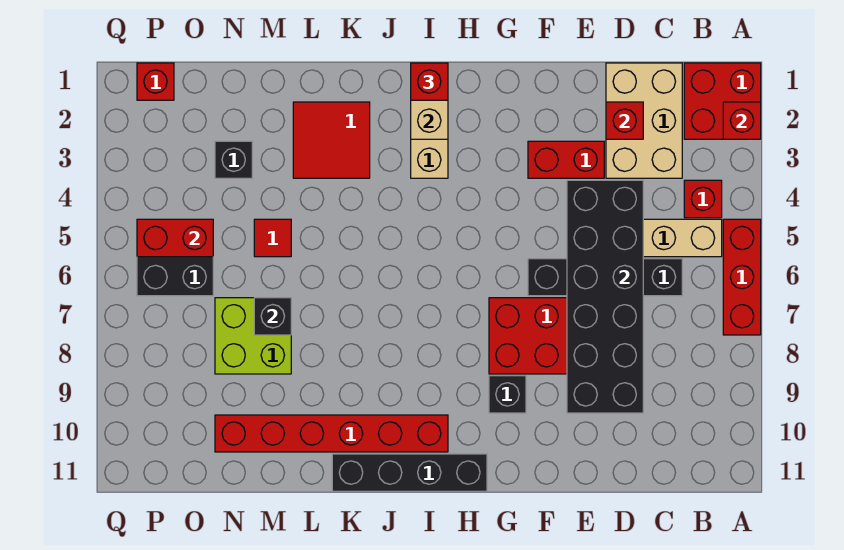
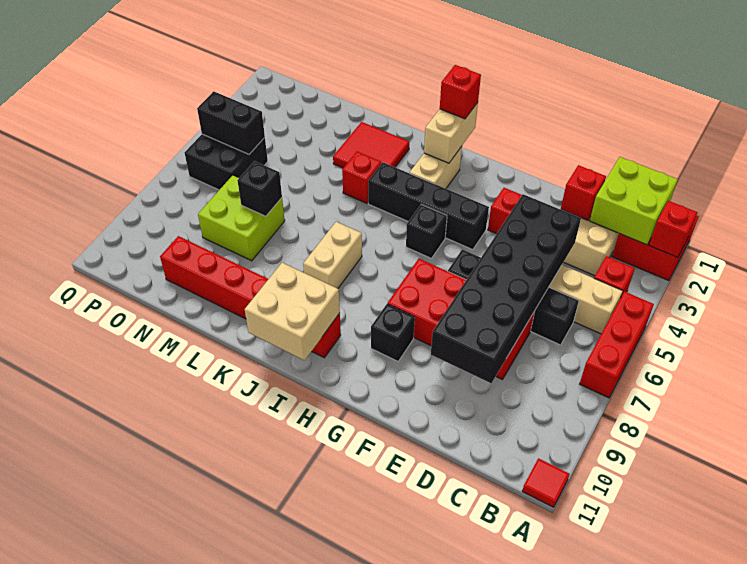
none -> lime 2x2 brick [590,157,678,245]
black 1x4 brick [332,454,487,491] -> black 1x4 brick moved to [368,162,489,250]
none -> tan 2x2 brick [245,263,340,360]
none -> tan 1x2 brick [303,222,362,288]
red 1x1 tile [254,219,291,257] -> red 1x1 tile moved to [522,459,569,507]
black 1x1 brick [215,141,252,178] -> black 1x1 brick moved to [406,204,447,258]
red 1x2 brick [137,219,213,257] -> black 1x2 brick [197,91,265,154]
red 1x1 brick [137,63,174,100] -> red 1x1 brick moved to [342,152,381,203]

